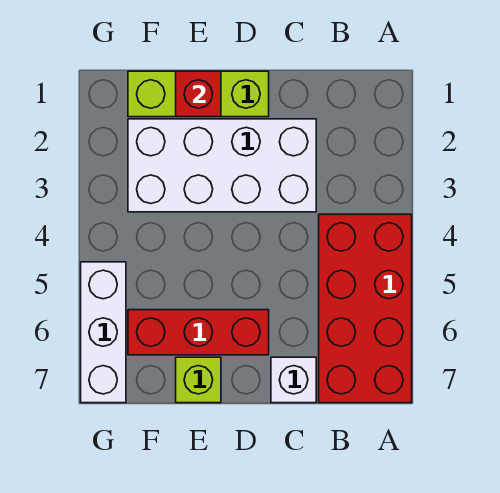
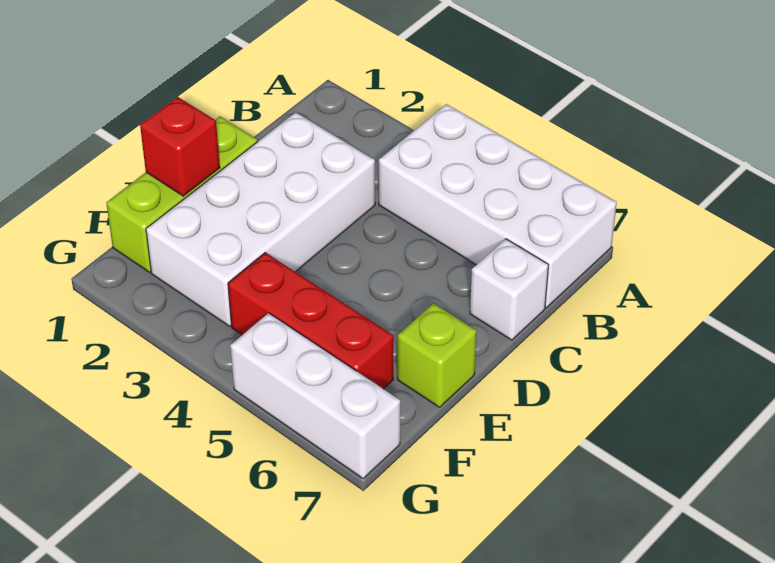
red 2x4 brick [319,214,412,403] -> white 2x4 brick [379,104,617,308]
red 1x3 brick [128,310,269,355] -> red 1x3 brick turned to [228,253,394,389]

